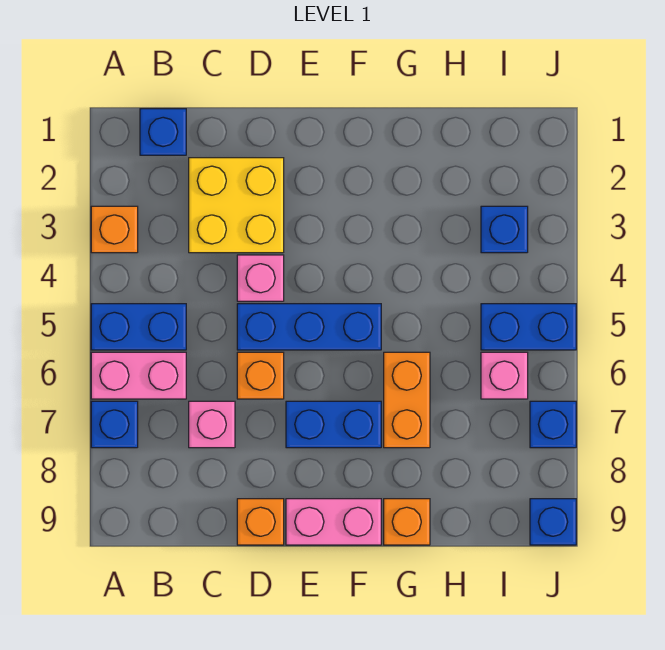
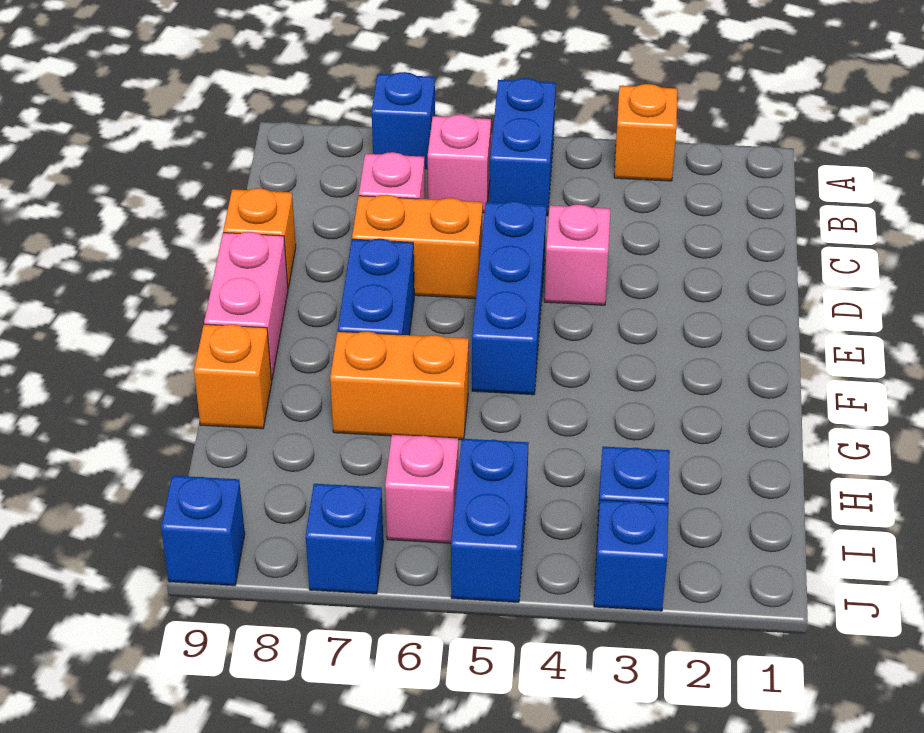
pink 1x2 brick [91,352,186,399] -> pink 1x1 brick [428,115,491,213]
blue 1x1 brick [140,109,186,155] -> blue 1x1 brick moved to [594,500,668,611]
yellow 2x2 brick [189,158,284,253] -> none
orange 1x1 brick [237,352,284,399] -> orange 1x2 brick [352,195,483,299]

